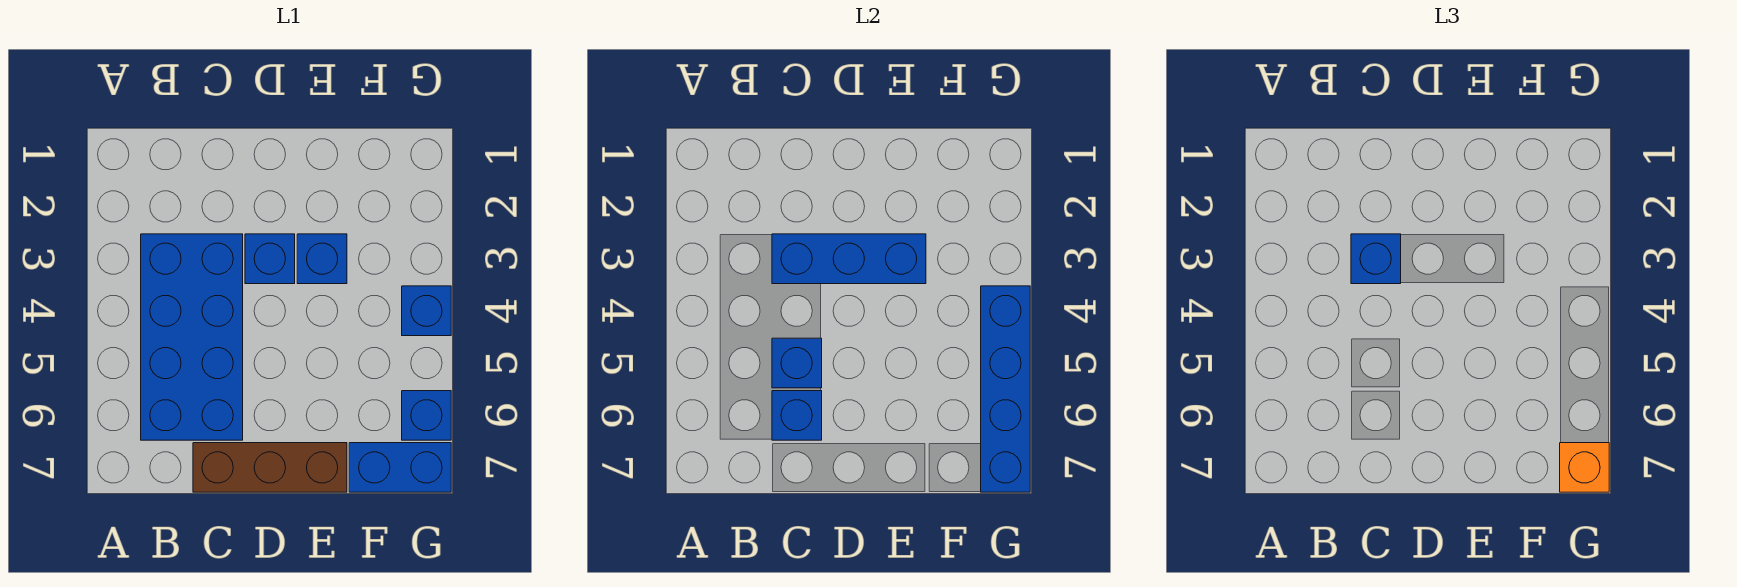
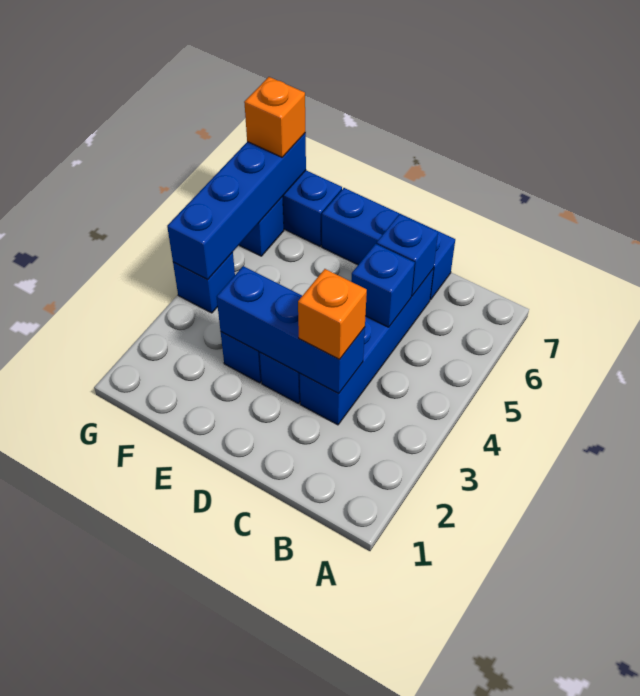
blue 2x4 brick [141,234,243,440] -> blue 1x4 brick [300,268,434,425]
blue 1x1 brick [1351,234,1401,284] -> orange 1x1 brick [298,269,367,360]
brown 1x3 brick [193,443,347,492] -> blue 1x3 brick [322,188,455,300]

